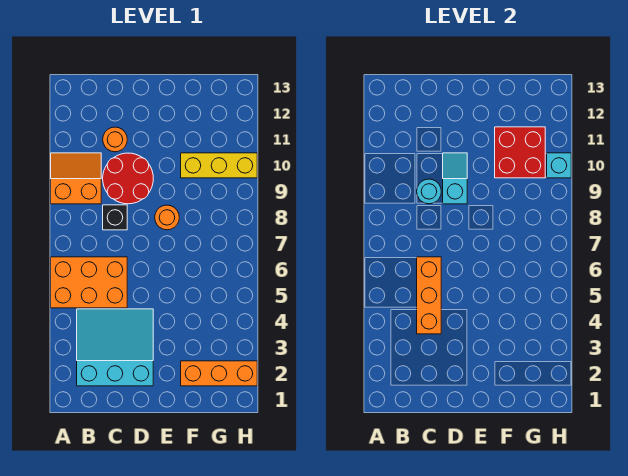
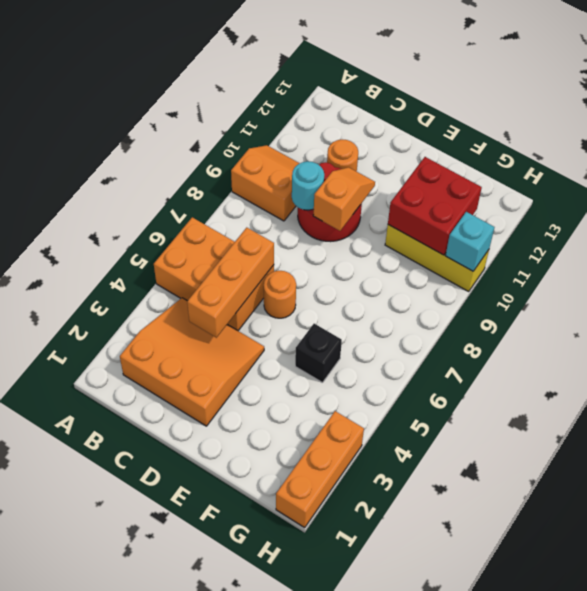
cyan 3x3 slope [77,309,153,386] -> orange 3x3 slope [120,298,264,426]
black 1x1 brick [103,205,127,230] -> black 1x1 brick moved to [295,324,342,383]
cyan 1x2 slope [443,153,467,204] -> orange 1x2 slope [313,167,375,231]
orange 1x1 round brick [155,205,179,230] -> orange 1x1 round brick moved to [264,271,296,318]
orange 1x3 brick [181,361,257,386] -> orange 1x3 brick turned to [276,411,364,528]

